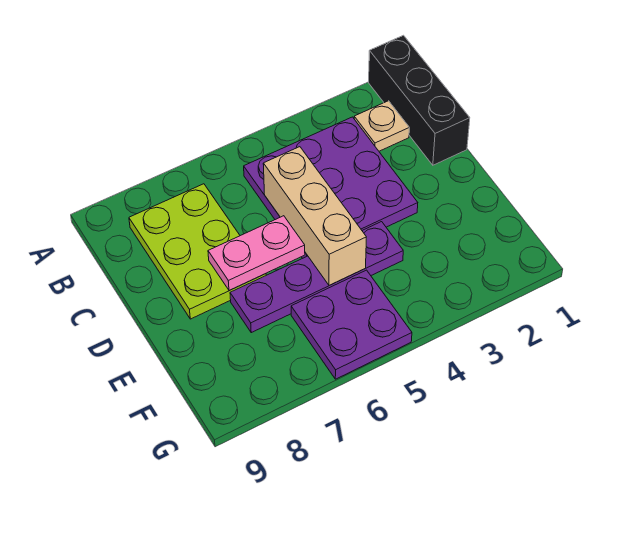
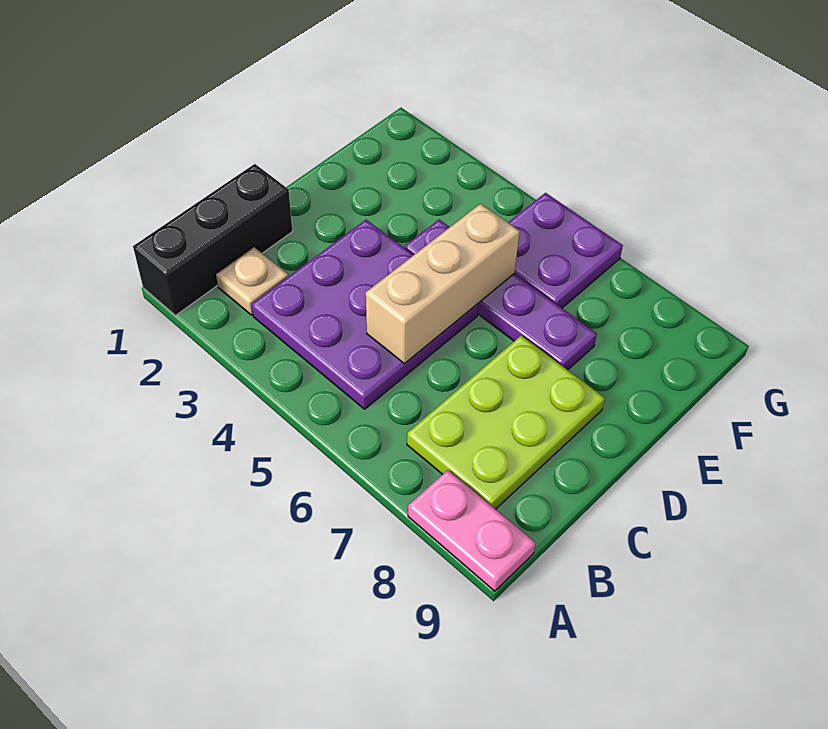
pink 1x2 plate [208,216,305,291] -> pink 1x2 plate moved to [408,470,536,591]

